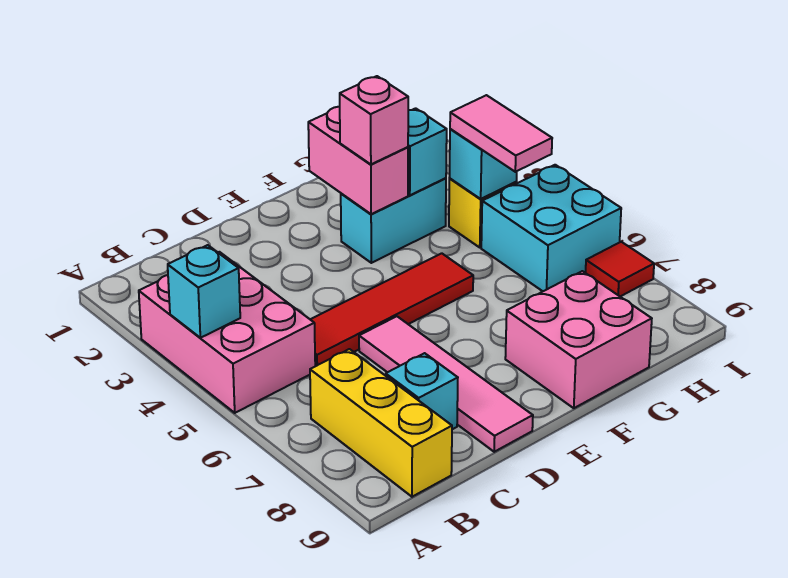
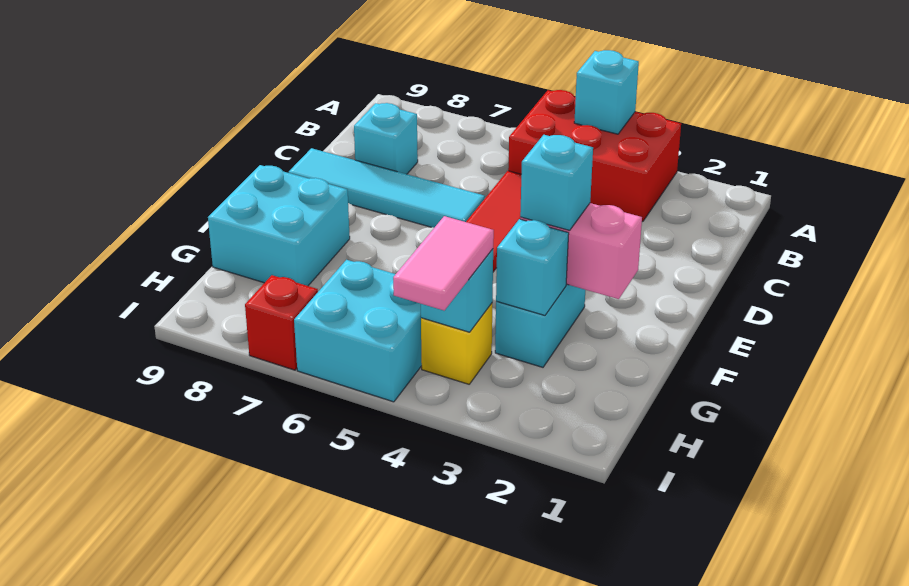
pink 2x3 brick [139,252,315,413] -> red 2x3 brick [508,90,681,221]
yellow 1x3 brick [310,349,452,497] -> none
pink 1x4 tile [359,316,533,452] -> cyan 1x4 tile [289,148,485,228]
pink 1x1 brick [340,76,408,164] -> cyan 1x1 brick [520,135,593,230]
pink 2x2 brick [505,271,652,408] -> cyan 2x2 brick [208,165,350,286]
pink 1x2 tile [450,95,552,172] -> pink 1x2 tile turned to [393,216,494,310]
red 1x1 tile [586,242,654,296] -> red 1x1 brick [245,275,318,370]

